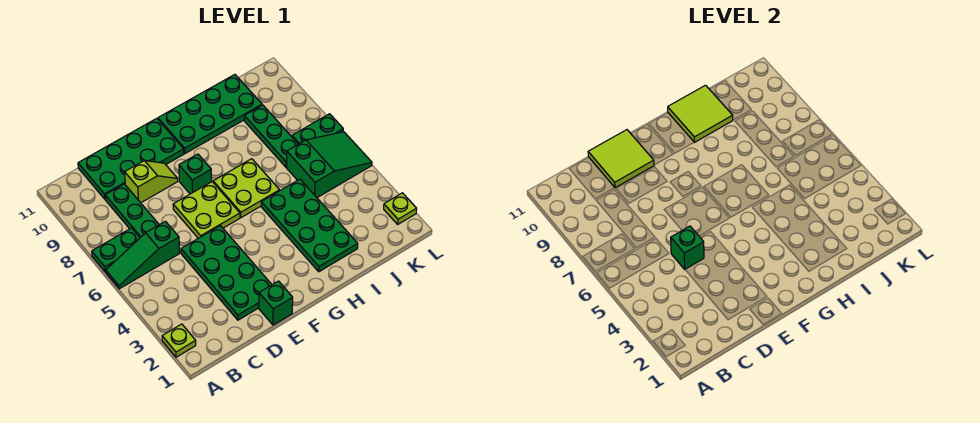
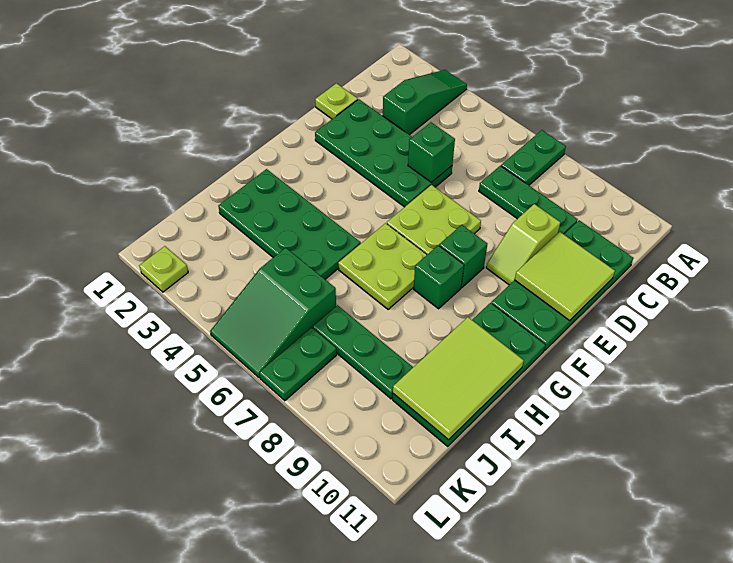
lime 1x1 plate [162,324,196,357] -> lime 1x1 plate moved to [315,83,358,119]
green 1x3 slope [106,221,180,289] -> green 1x3 slope moved to [383,70,467,135]
green 1x1 brick [259,281,293,325] -> green 1x1 brick moved to [414,245,464,309]
lime 2x2 tile [668,85,733,142] -> lime 2x3 tile [393,317,524,440]

